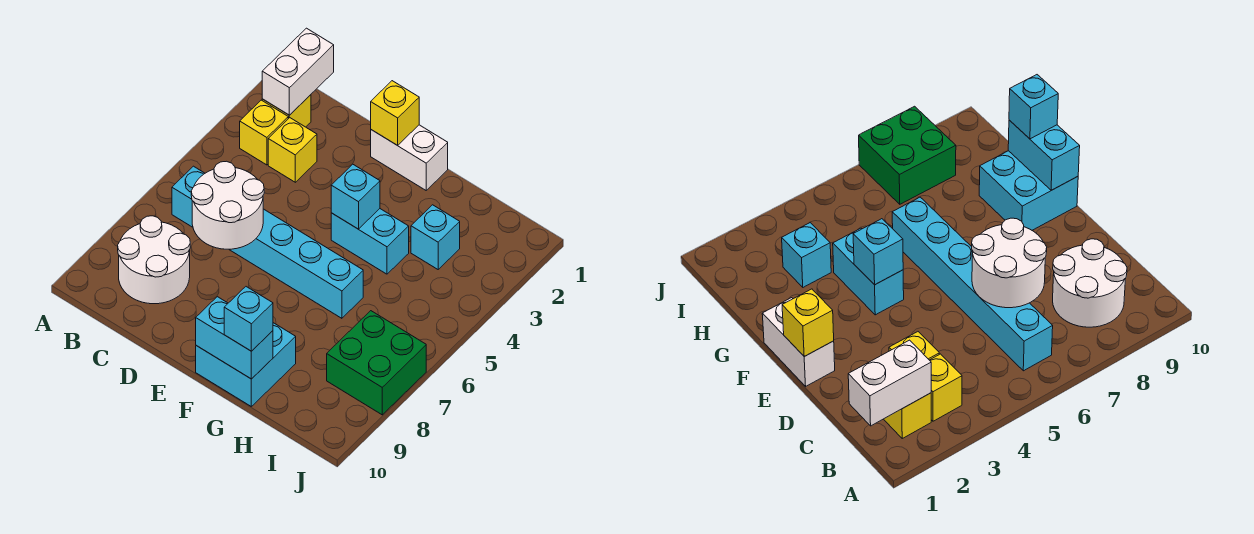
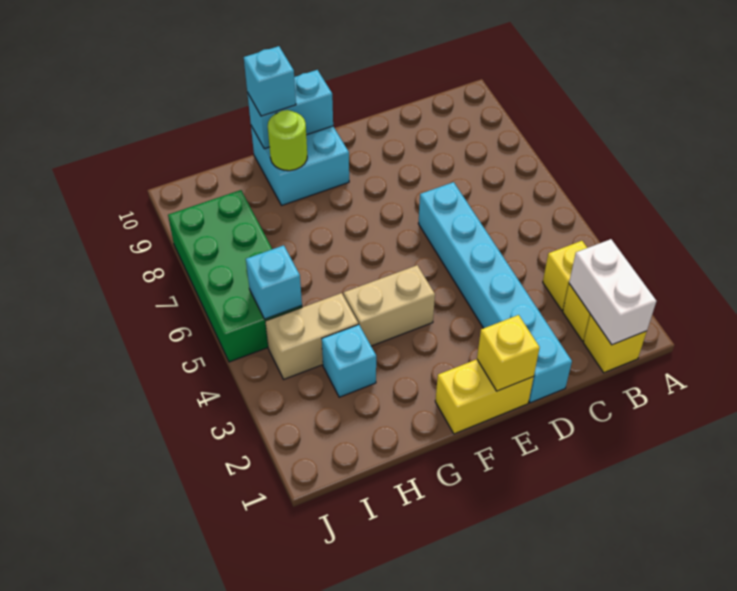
cyan 1x6 brick [172,166,363,318] -> cyan 1x6 brick turned to [418,182,572,403]
white 2x2 round brick [118,216,190,304] -> none
yellow 1x1 brick [268,118,317,182] -> yellow 1x1 brick moved to [583,315,647,373]
white 2x2 round brick [191,161,264,249] -> none
white 1x2 brick [371,125,448,190] -> yellow 1x2 brick [435,359,534,434]
cyan 1x2 brick [331,209,409,274] -> tan 1x2 brick [344,265,435,346]
cyan 1x1 brick [331,164,380,229] -> cyan 1x1 brick moved to [246,245,302,319]
none -> lime 1x1 round brick [268,110,307,171]
none -> tan 1x2 brick [265,293,358,379]
green 2x2 brick [327,311,426,415] -> green 2x4 brick [168,190,302,362]

